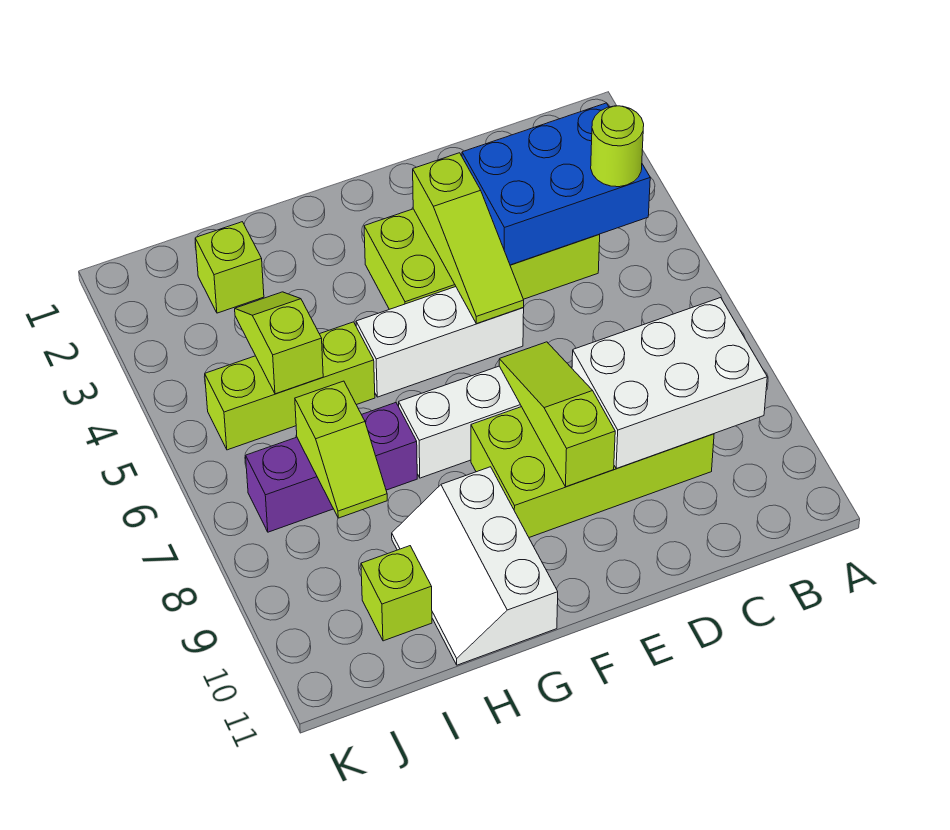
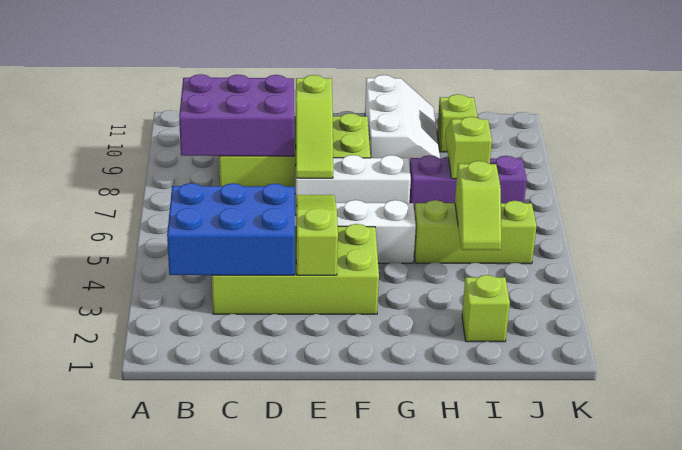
lime 1x1 round brick [591,106,644,187] -> none
white 2x3 brick [572,298,767,469] -> purple 2x3 brick [179,74,294,156]

